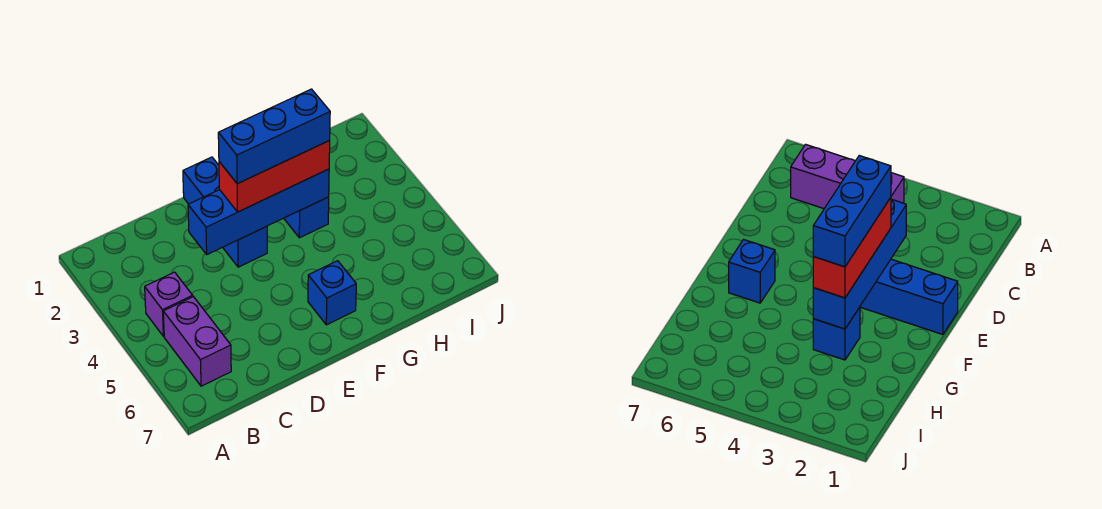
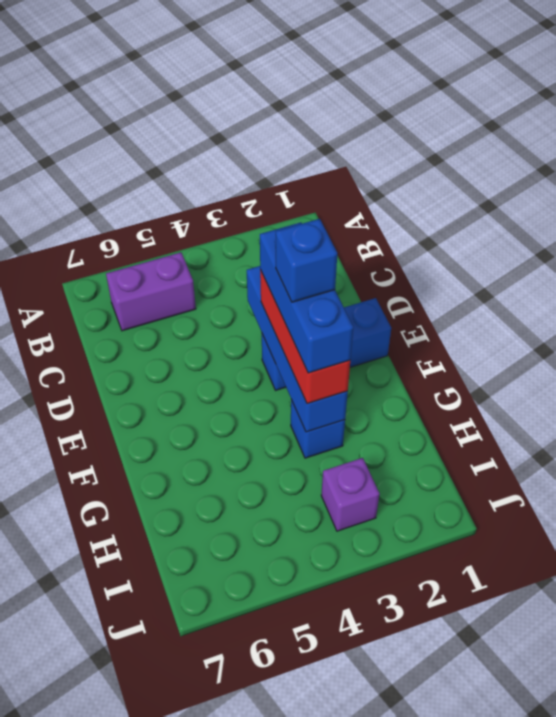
purple 1x1 brick [145,272,193,336] -> purple 1x1 brick moved to [321,458,380,531]
blue 1x1 brick [308,261,356,325] -> blue 1x1 brick moved to [276,219,337,302]

